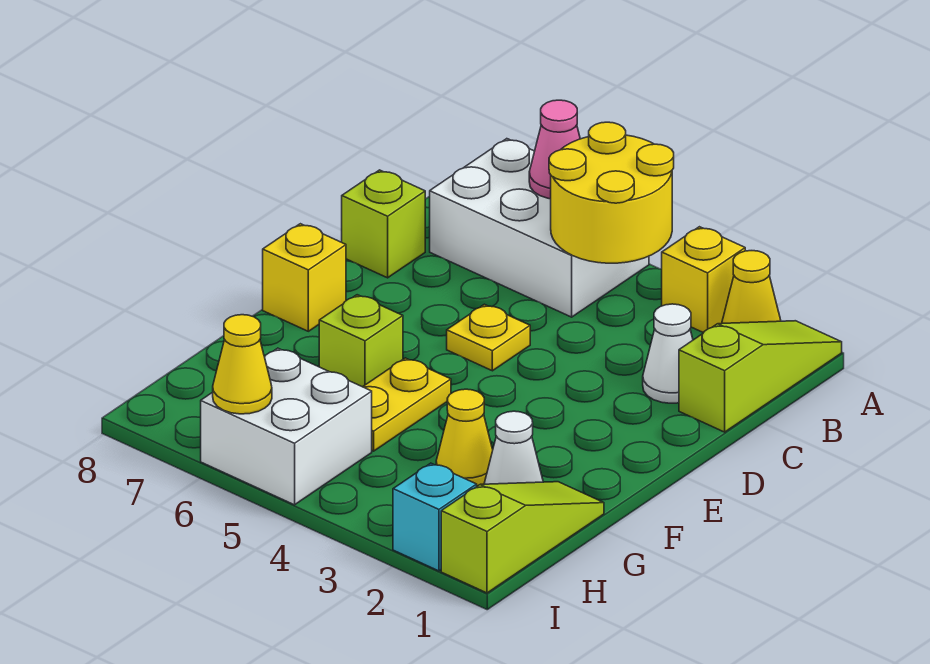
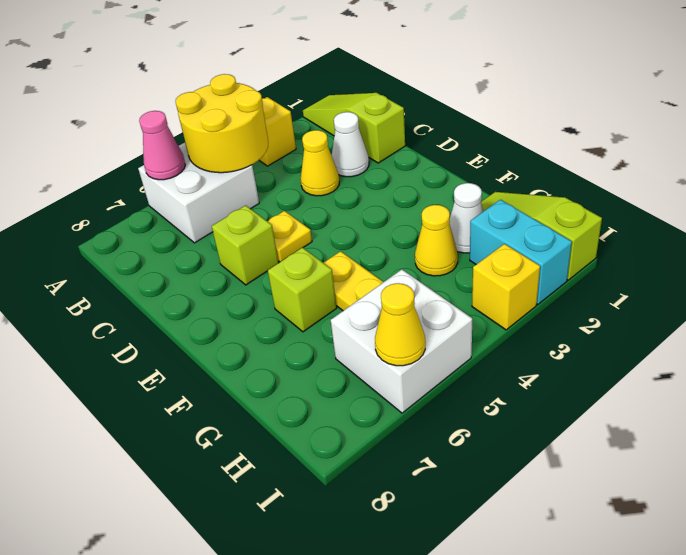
yellow 1x1 cone [722,251,781,323] -> yellow 1x1 cone moved to [301,130,339,196]
white 2x3 brick [430,139,649,317] -> white 2x2 brick [138,143,259,243]
lime 1x1 brick [342,170,425,278] -> lime 1x1 brick moved to [212,206,279,285]
yellow 1x1 brick [263,224,346,331] -> yellow 1x1 brick moved to [472,244,540,330]
cyan 1x1 brick [393,463,477,571] -> cyan 1x2 brick [470,200,572,305]

